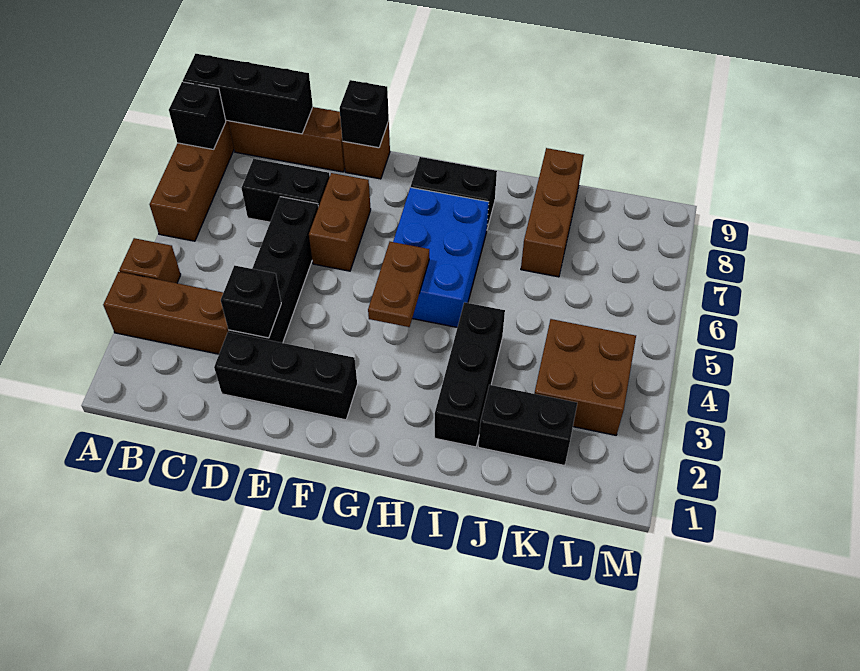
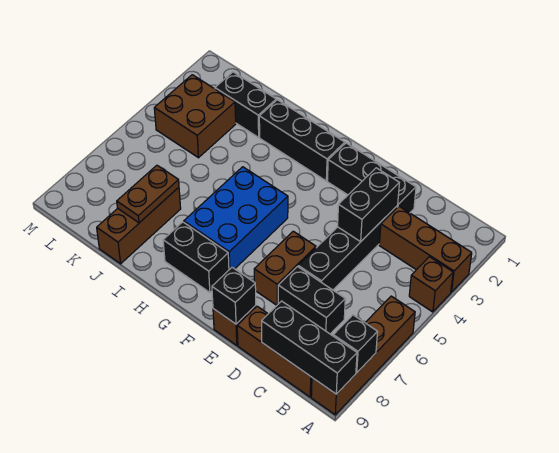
black 1x1 brick [221,265,281,338] -> black 1x2 brick [338,168,399,242]
brown 1x2 plate [368,242,429,327] -> brown 1x2 plate moved to [117,165,179,223]
black 1x3 brick [435,302,505,447] -> black 1x3 brick turned to [259,100,345,181]

